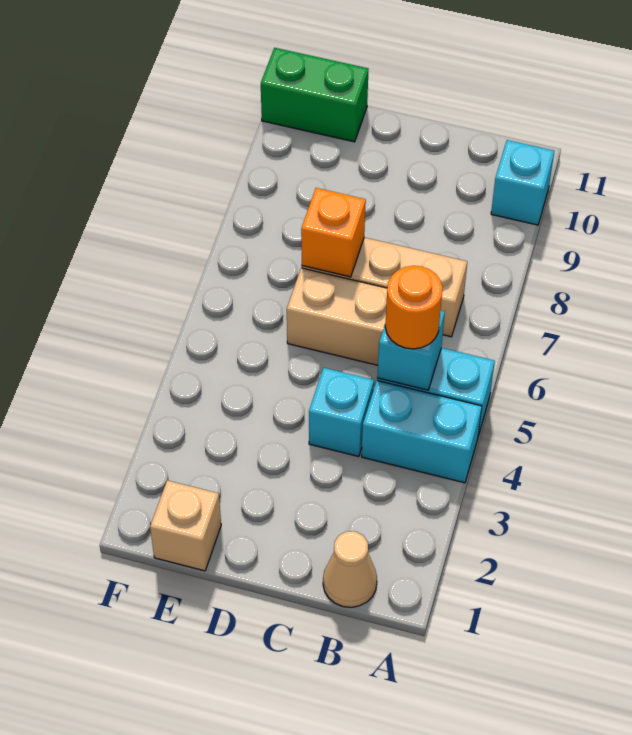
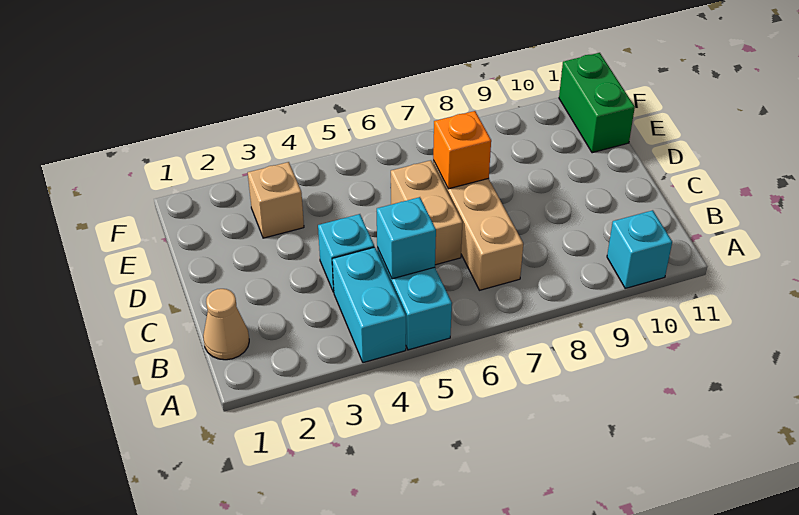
orange 1x1 round brick [385,266,443,349] -> none
tan 1x1 brick [150,480,221,571] -> tan 1x1 brick moved to [248,162,304,238]

